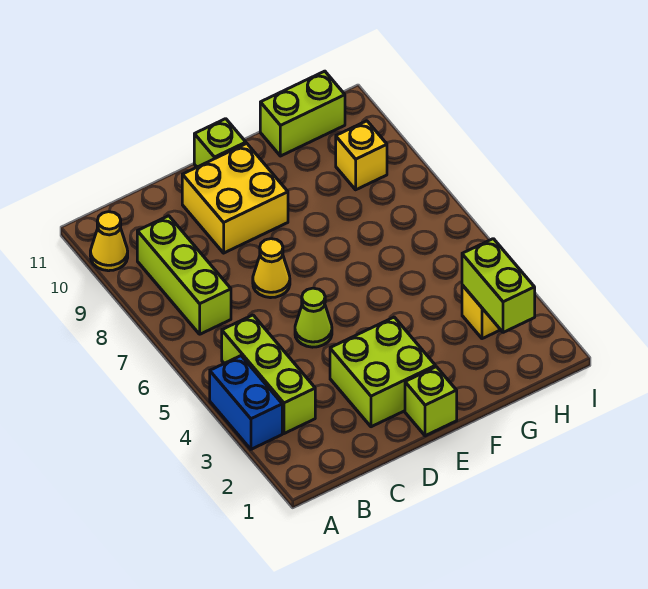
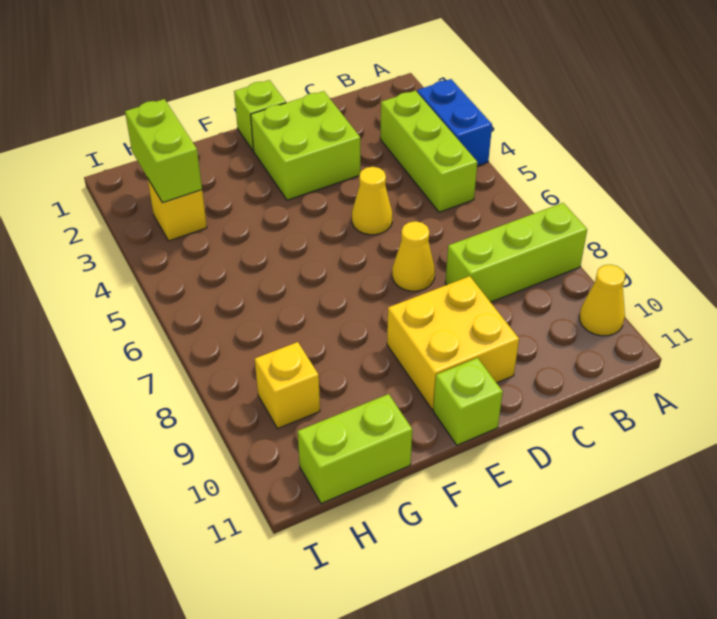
lime 1x3 brick [137,216,231,334] -> lime 1x3 brick turned to [445,203,587,302]
lime 1x1 cone [295,288,332,347] -> yellow 1x1 cone [352,167,392,235]

